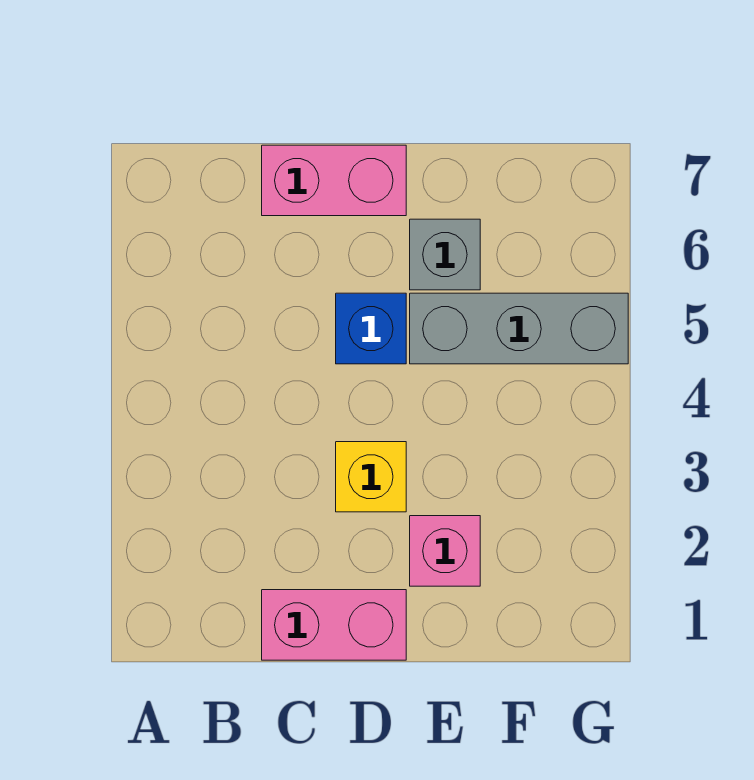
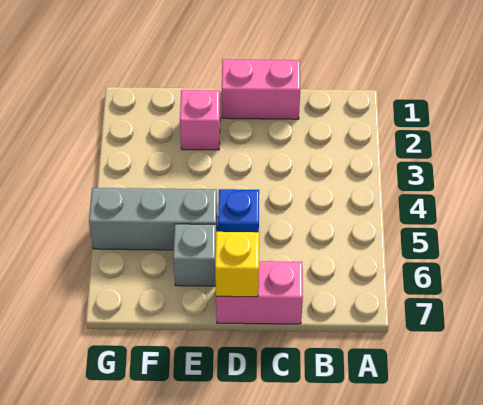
yellow 1x1 brick [336,442,406,512] -> yellow 1x1 brick moved to [215,232,259,297]

